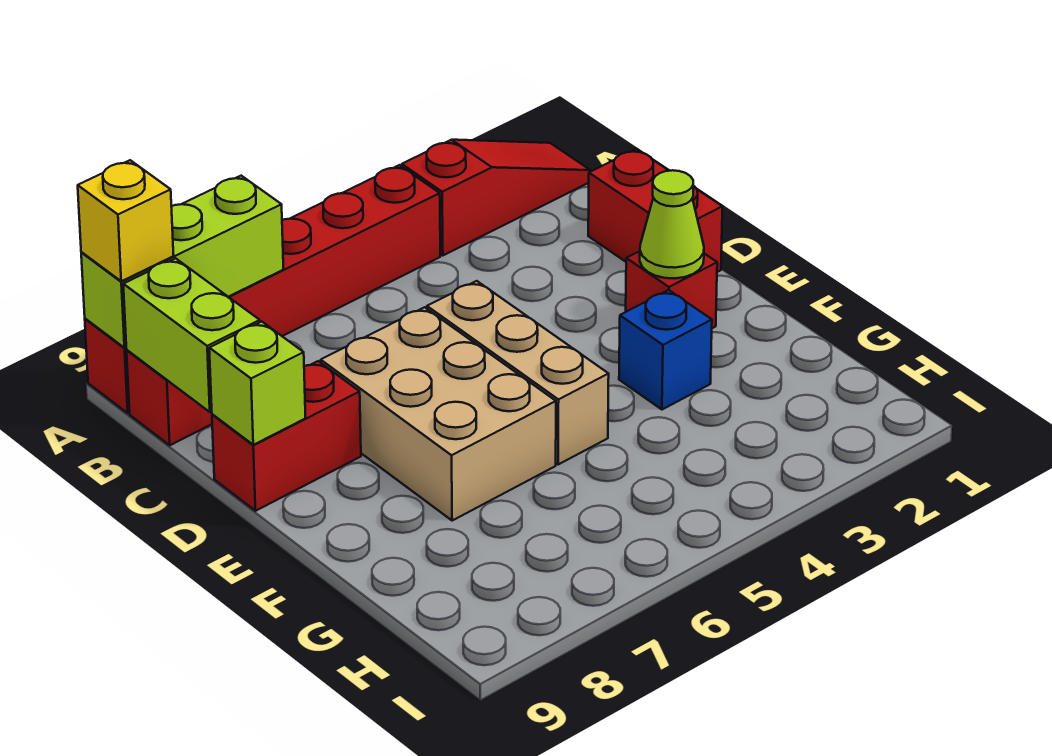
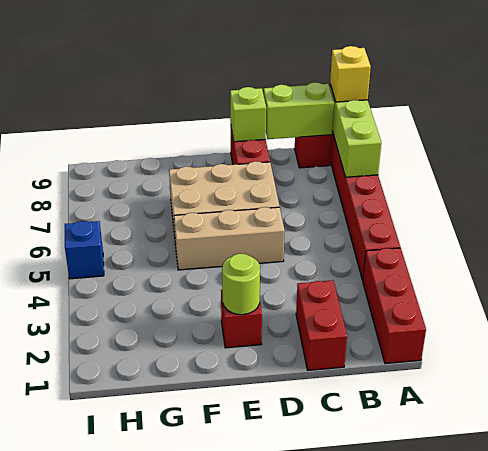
red 1x3 slope [402,140,591,256] -> red 1x3 brick [363,248,426,364]
red 1x2 brick [588,149,722,272] -> red 1x2 brick turned to [296,280,347,370]
lime 1x1 cone [640,170,704,278] -> lime 1x1 round brick [222,254,260,315]
blue 1x1 brick [619,290,712,410] -> blue 1x1 brick moved to [65,221,104,279]

